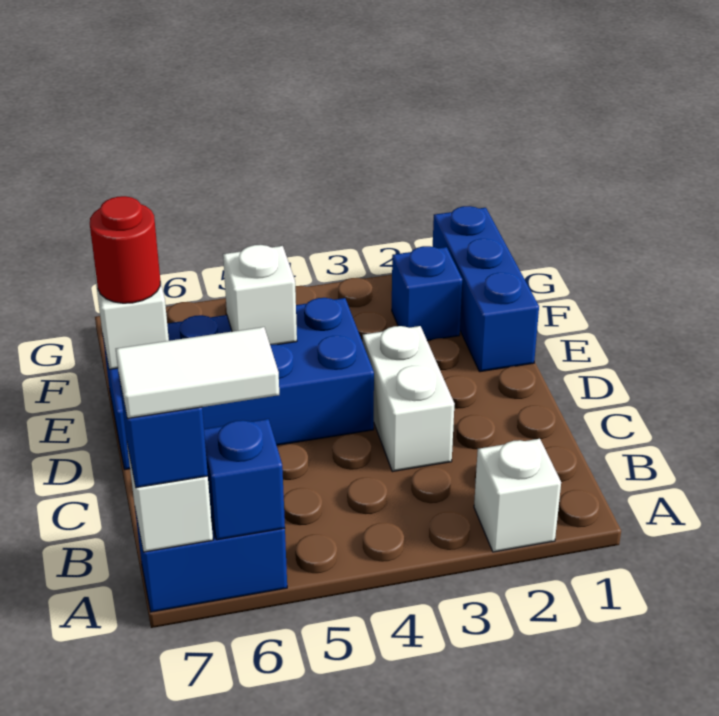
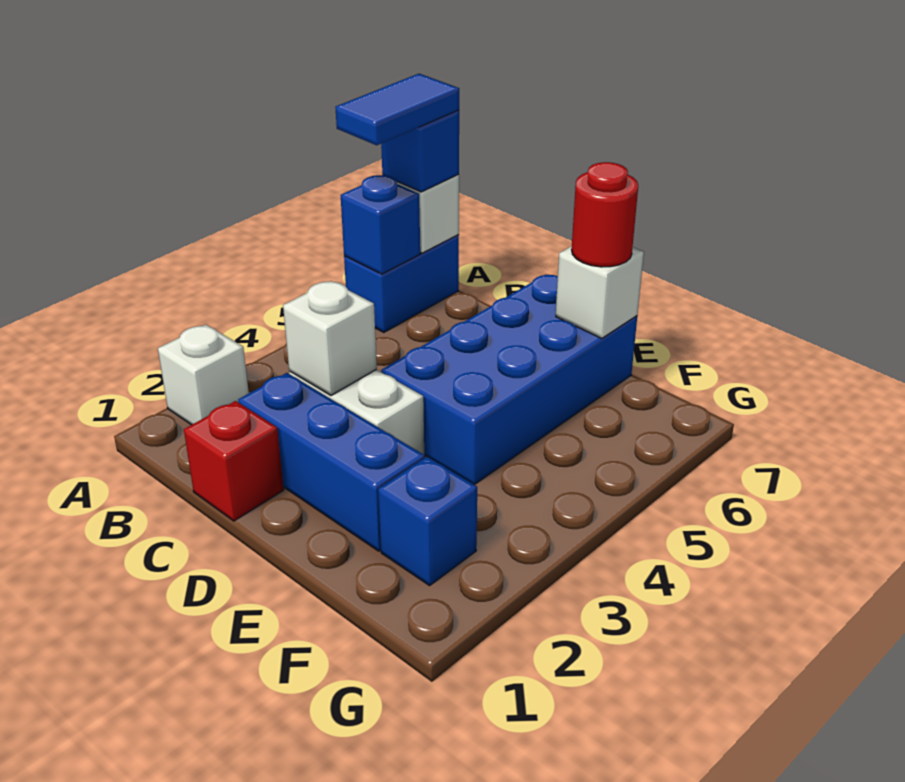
white 1x2 tile [116,327,279,419] -> blue 1x2 tile [335,74,459,145]
none -> red 1x1 brick [184,401,284,521]
blue 1x3 brick [433,206,539,372] -> blue 1x3 brick moved to [238,373,425,551]
white 1x1 brick [223,245,297,345] -> white 1x1 brick moved to [283,281,377,395]

